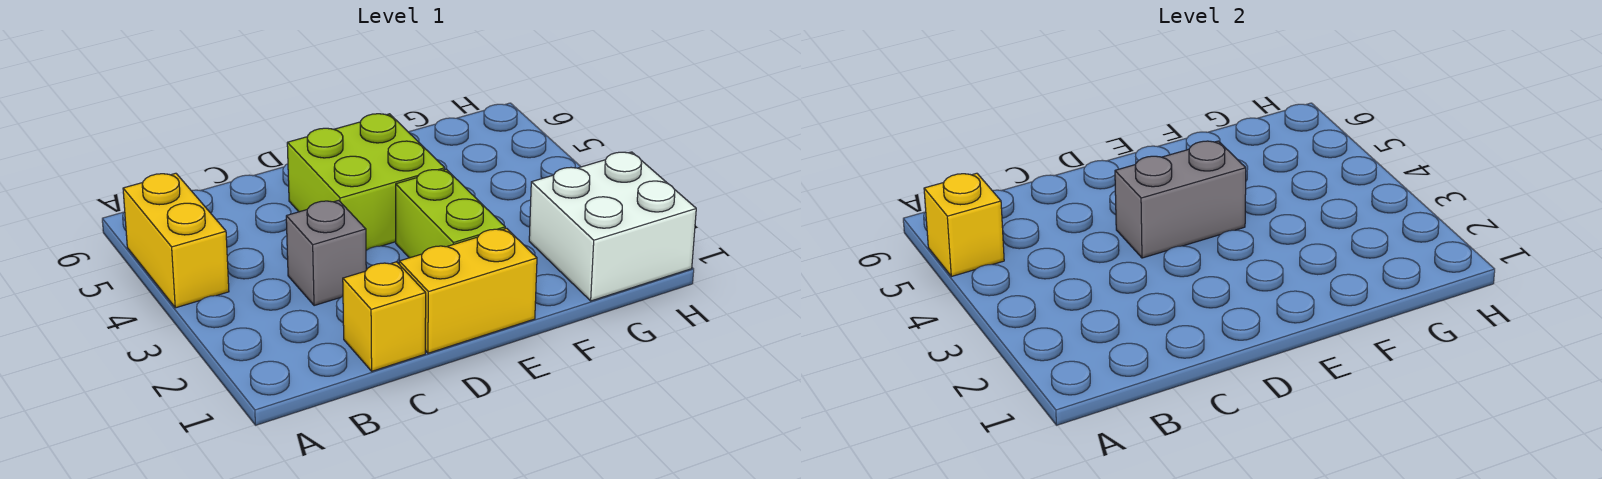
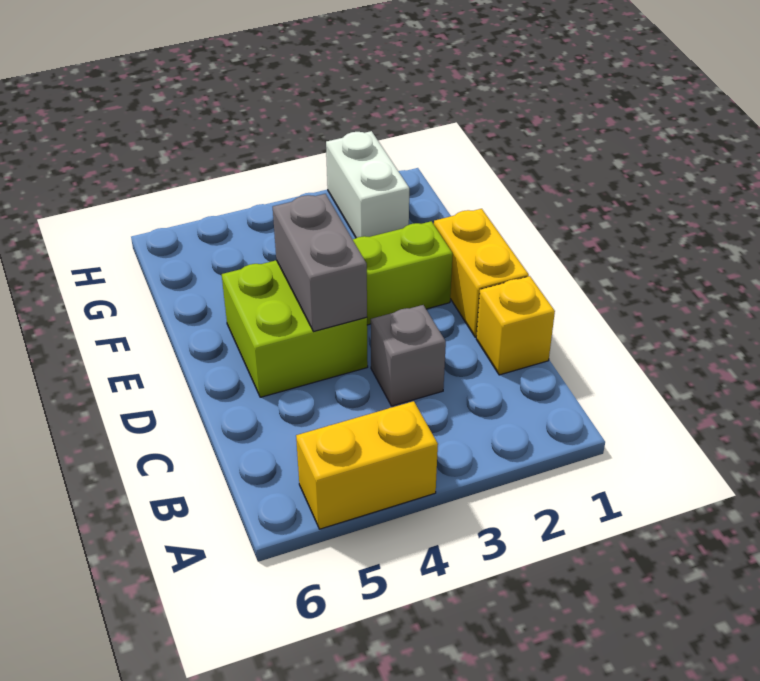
yellow 1x1 brick [924,173,1004,277] -> none
white 2x2 brick [529,152,696,301] -> white 1x2 brick [326,131,409,238]

